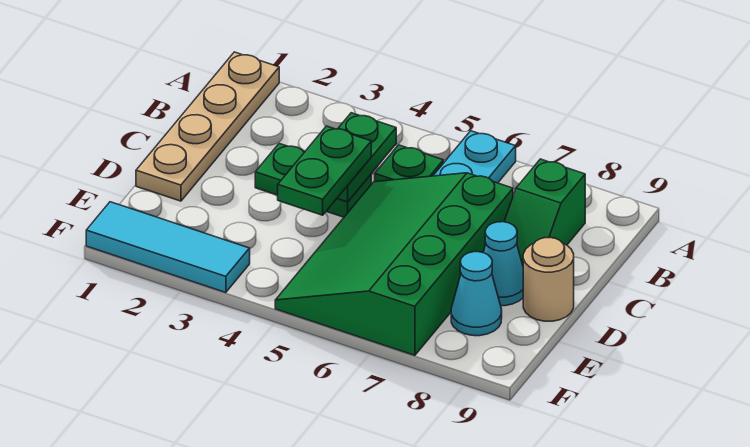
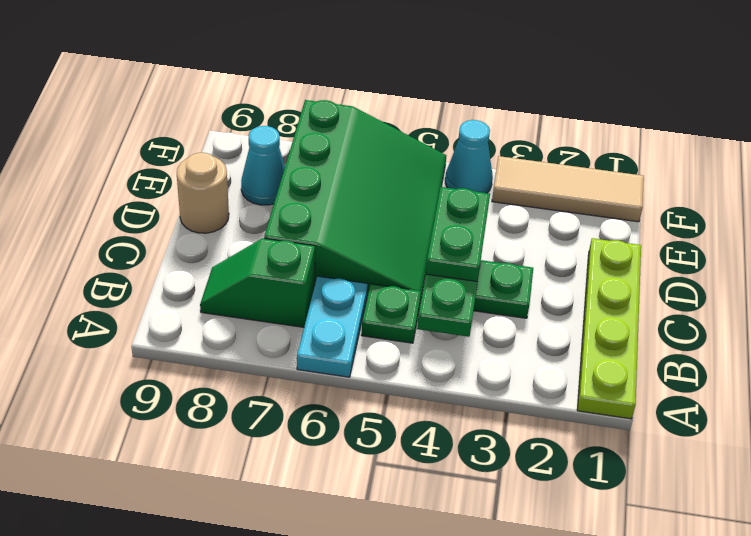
tan 1x4 plate [136,52,279,201] -> lime 1x4 plate [577,238,641,419]
green 1x2 slope [504,159,585,265] -> green 1x2 slope turned to [200,238,315,327]
cyan 1x1 cone [483,222,523,306] -> cyan 1x1 cone moved to [445,120,493,193]
cyan 1x3 tile [86,202,250,293] -> tan 1x3 tile [492,156,644,222]

